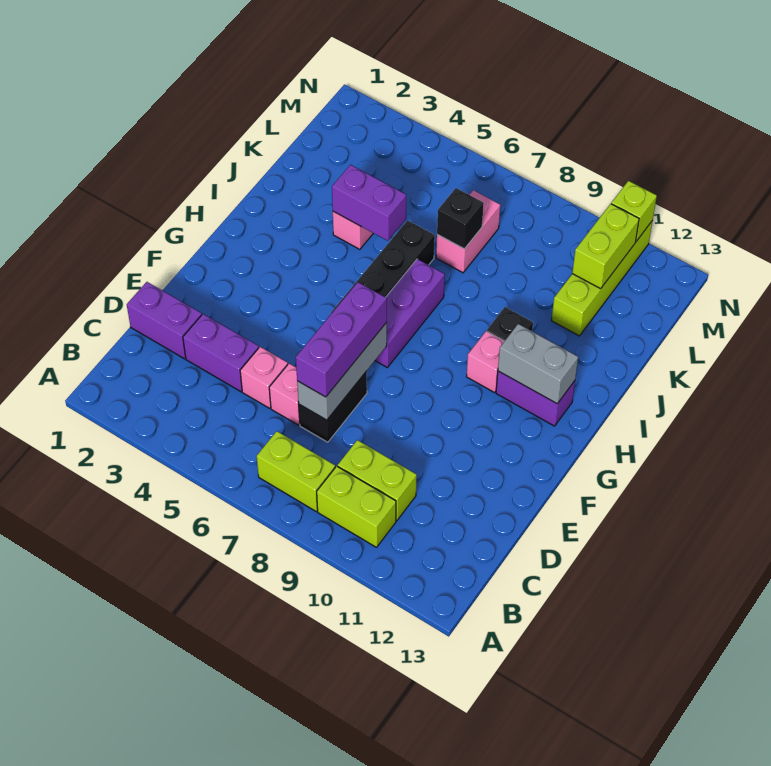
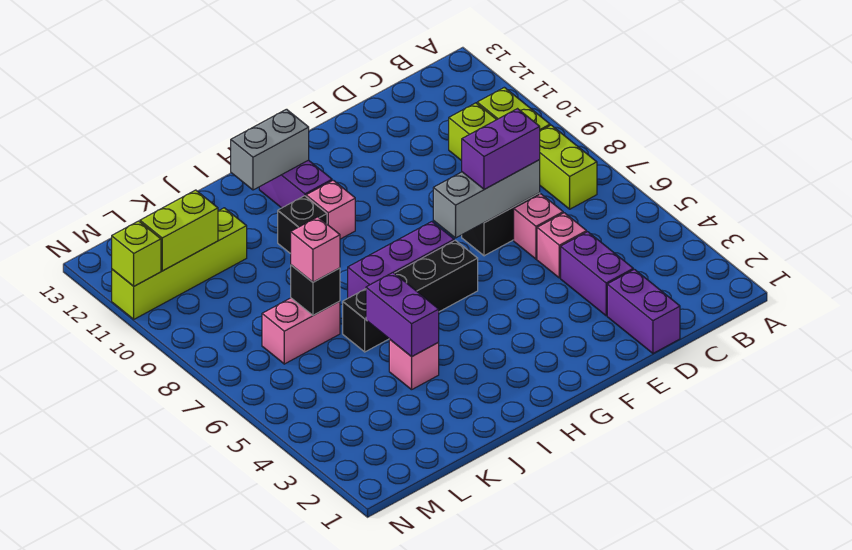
purple 1x3 brick [296,282,387,397] -> purple 1x2 brick [462,109,540,189]
grey 1x2 brick [498,324,578,404] -> grey 1x2 brick turned to [231,109,309,190]
none -> pink 1x1 brick [291,217,340,282]

